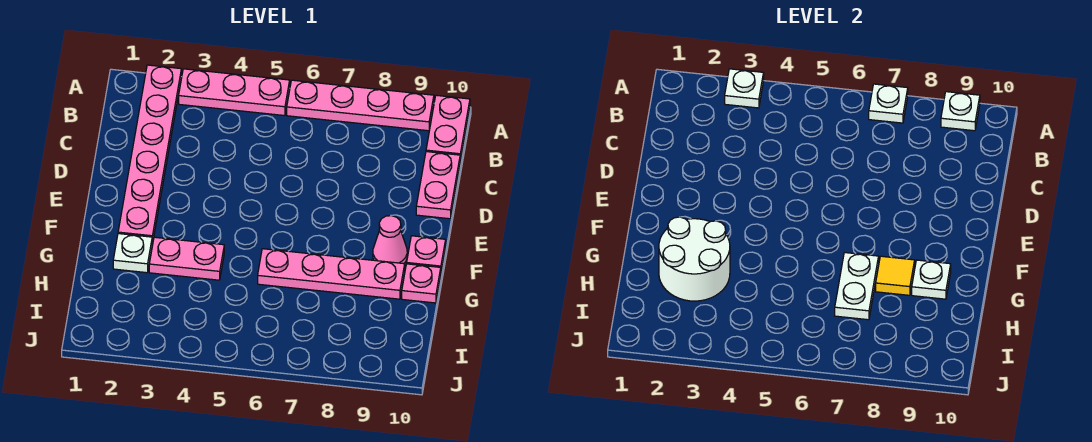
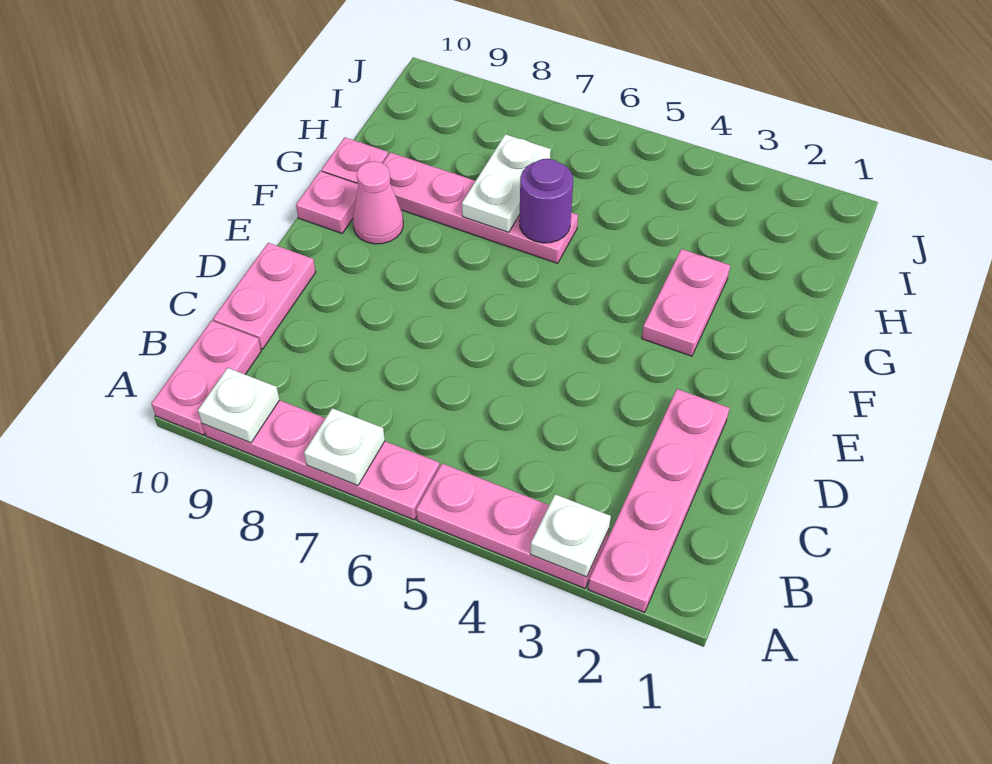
pink 1x6 plate [118,65,181,244] -> pink 1x4 plate [588,389,730,612]
white 1x1 plate [113,234,152,273] -> none
white 2x2 round brick [659,217,730,301] -> none
pink 1x2 plate [149,237,224,280] -> pink 1x2 plate turned to [642,249,730,356]
none -> purple 1x1 round brick [519,159,573,243]
yellow 1x1 tile [876,256,915,295] -> none
white 1x1 plate [912,260,951,299] -> none

